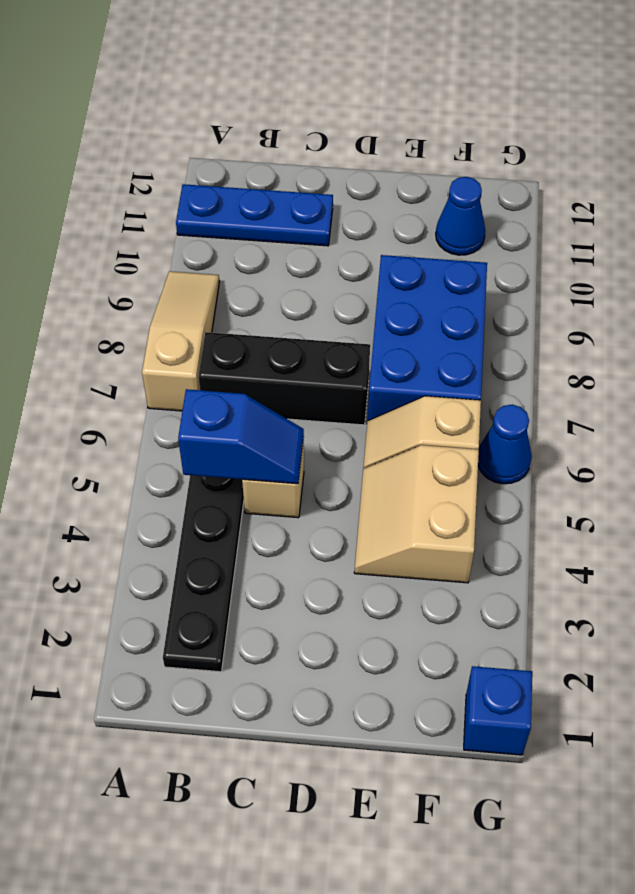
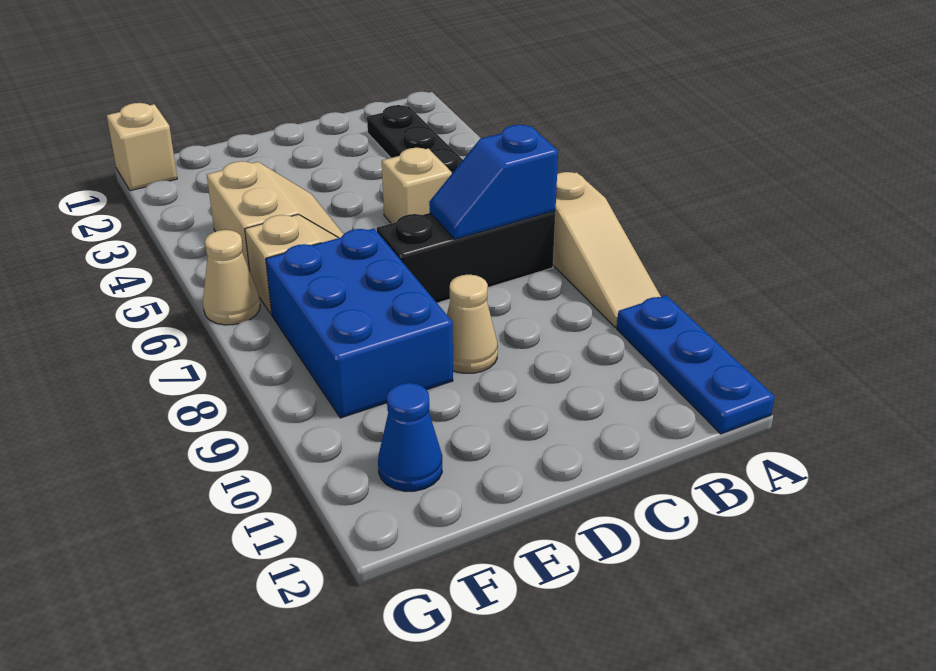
blue 1x3 plate [176,184,333,246] -> blue 1x3 plate turned to [617,295,775,434]
blue 1x2 slope [178,389,304,484] -> blue 1x2 slope moved to [429,125,558,239]
none -> tan 1x1 cone [447,275,498,373]
blue 1x1 brick [464,666,532,755] -> tan 1x1 brick [107,103,177,191]
blue 1x1 cone [478,405,532,484] -> tan 1x1 cone [203,230,260,325]

